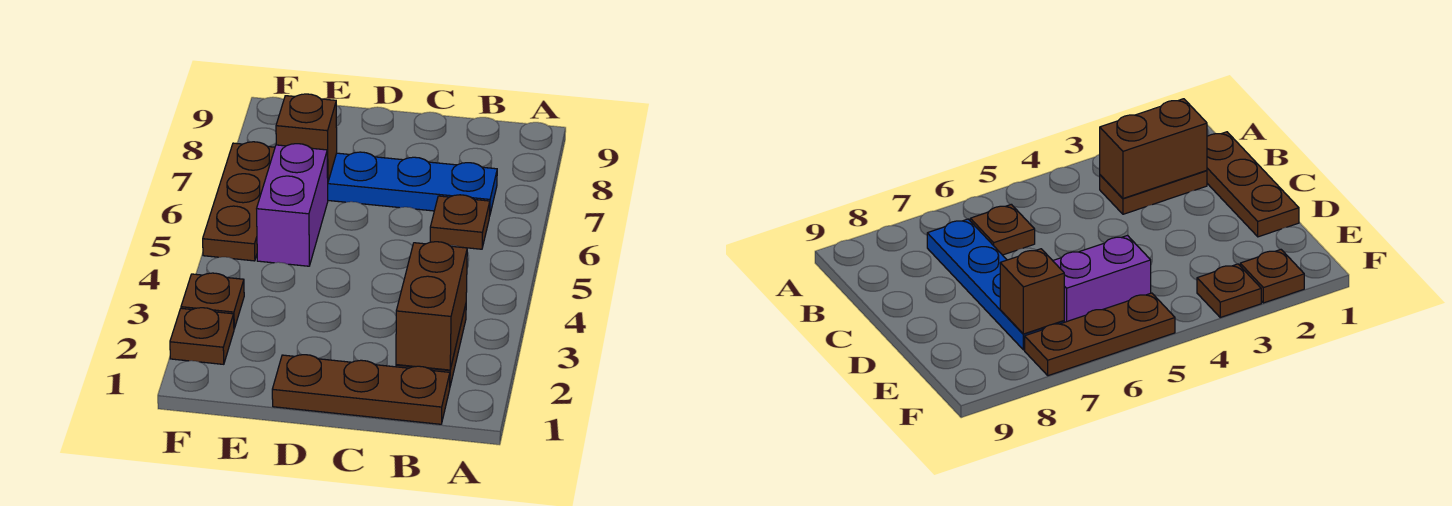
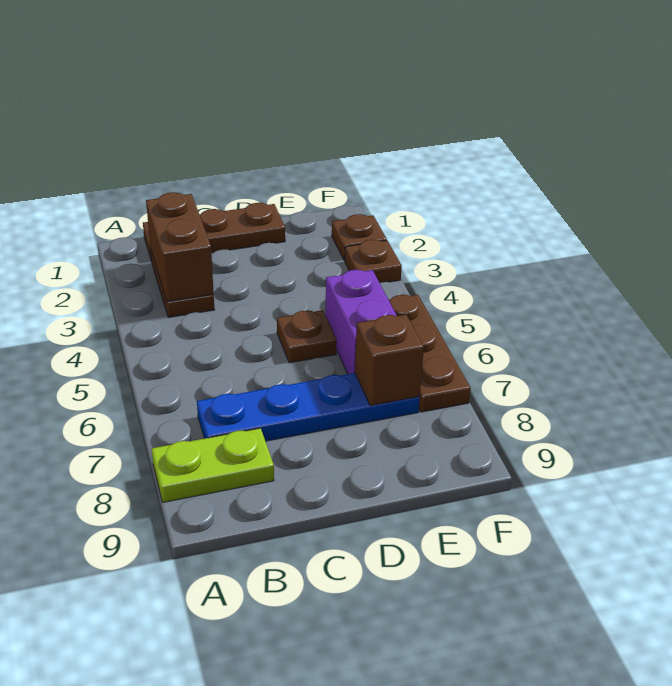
none -> lime 1x2 plate [152,428,274,502]
brown 1x1 plate [430,195,490,249] -> brown 1x1 plate moved to [277,310,337,363]

